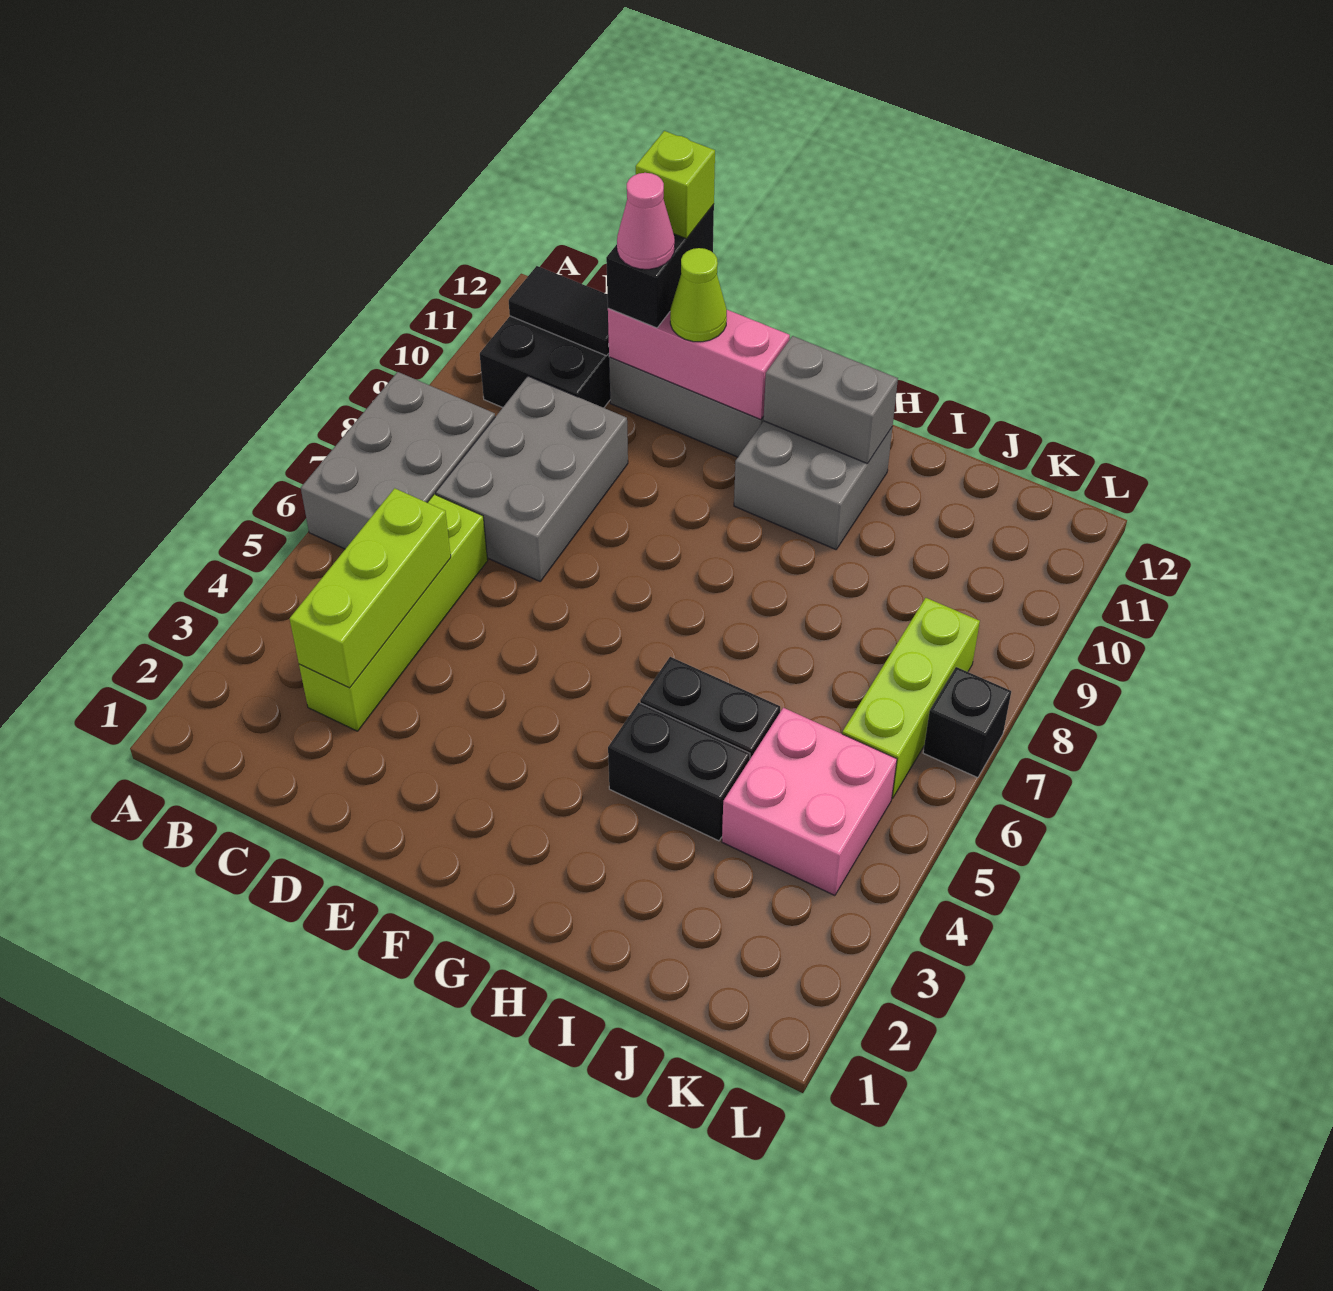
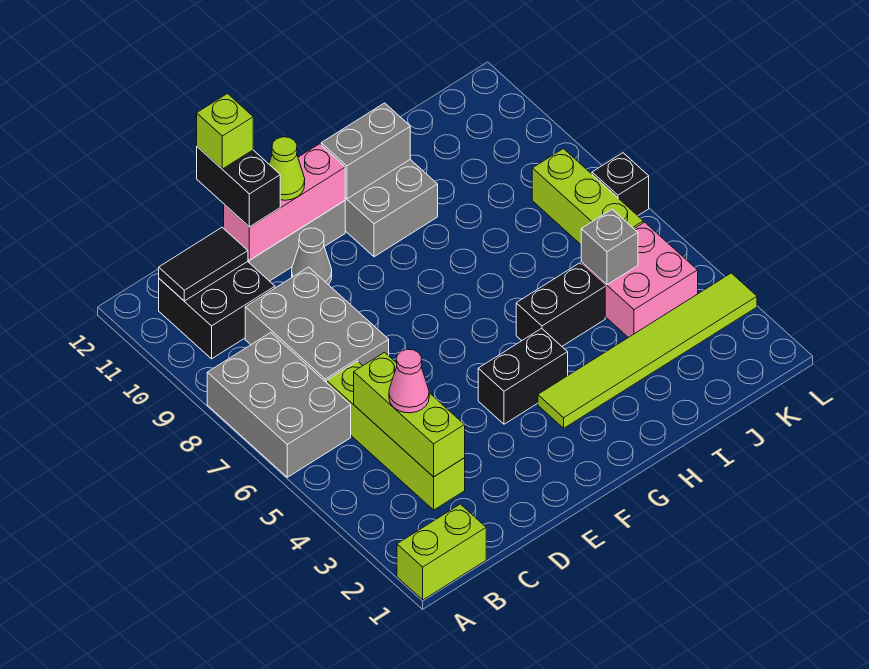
none -> lime 1x2 brick [397,504,486,600]
pink 1x1 cone [617,173,675,269] -> pink 1x1 cone moved to [389,349,429,413]
none -> grey 1x1 cone [292,228,332,285]
none -> lime 1x6 tile [538,273,757,428]
black 1x2 brick [608,703,750,841] -> black 1x2 brick moved to [478,328,568,424]
none -> grey 1x1 brick [581,209,638,285]

